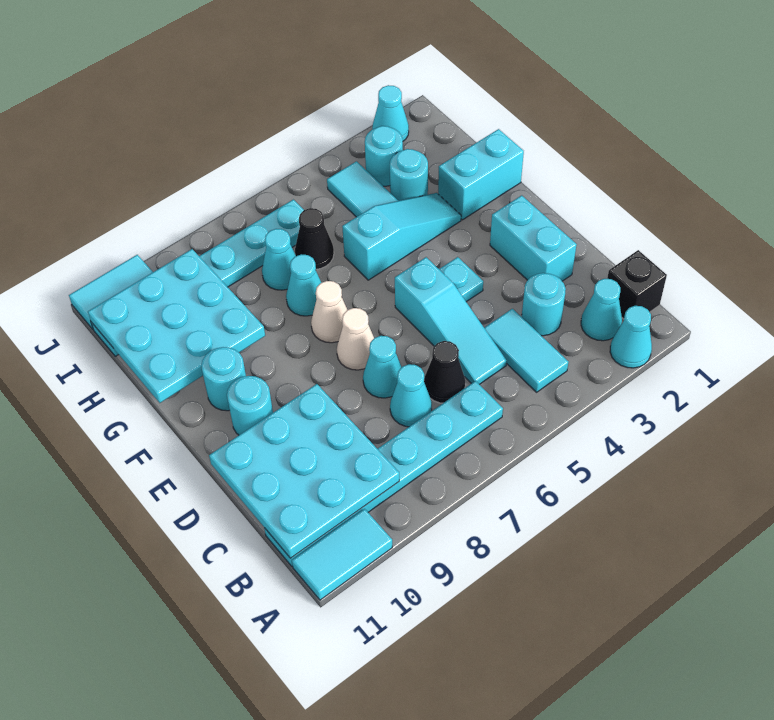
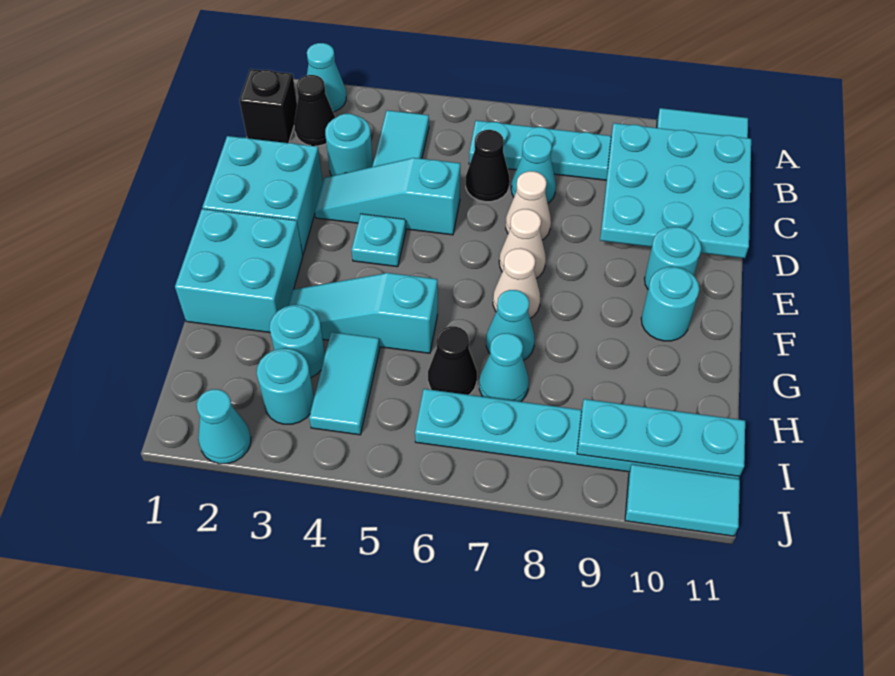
cyan 1x1 cone [581,279,622,341] -> black 1x1 cone [294,75,335,146]
cyan 1x3 slope [395,257,507,384] -> cyan 1x3 slope turned to [315,158,460,235]
cyan 1x2 brick [490,195,577,281] -> cyan 2x2 brick [203,136,323,255]
cyan 1x1 cone [363,336,402,398] -> white 1x1 cone [506,171,551,240]
cyan 1x2 brick [438,129,524,220] -> cyan 2x2 brick [175,209,303,332]
cyan 3x3 plate [88,249,265,403] -> cyan 1x3 plate [577,399,745,477]

